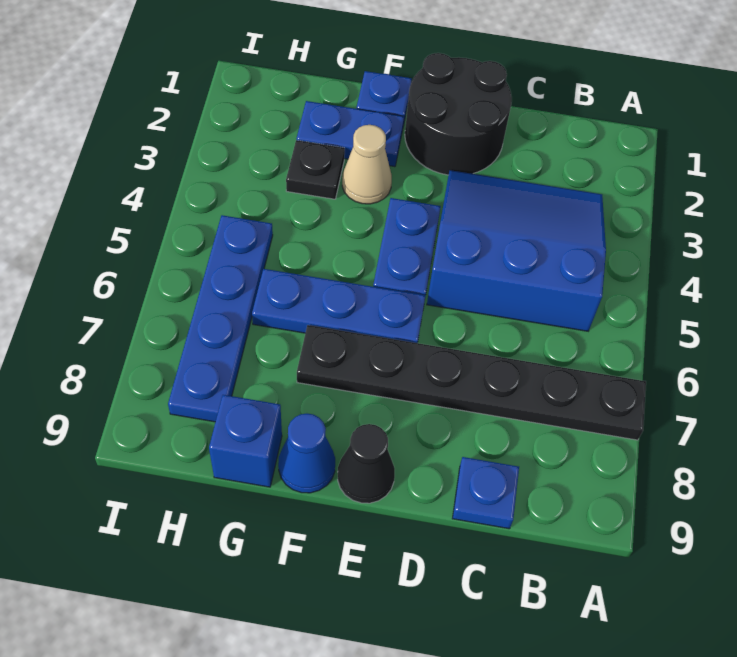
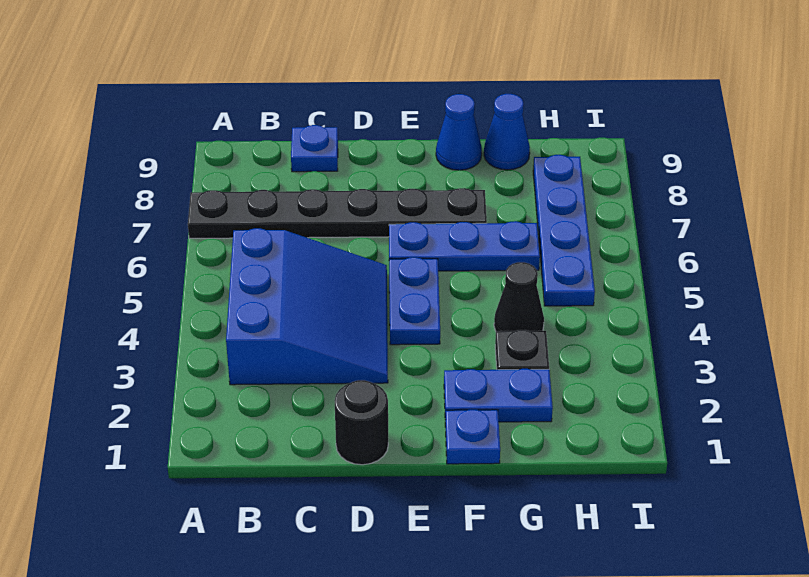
blue 3x3 slope [427,170,606,331] -> blue 3x3 slope turned to [226,228,388,385]
black 2x2 round brick [405,53,512,175] -> black 1x1 round brick [335,380,388,465]
black 1x1 cone [338,424,395,503] -> black 1x1 cone moved to [494,262,544,331]
tan 1x1 cone [342,125,392,204] -> none
blue 1x1 brick [209,395,282,487] -> blue 1x1 cone [484,94,530,170]

